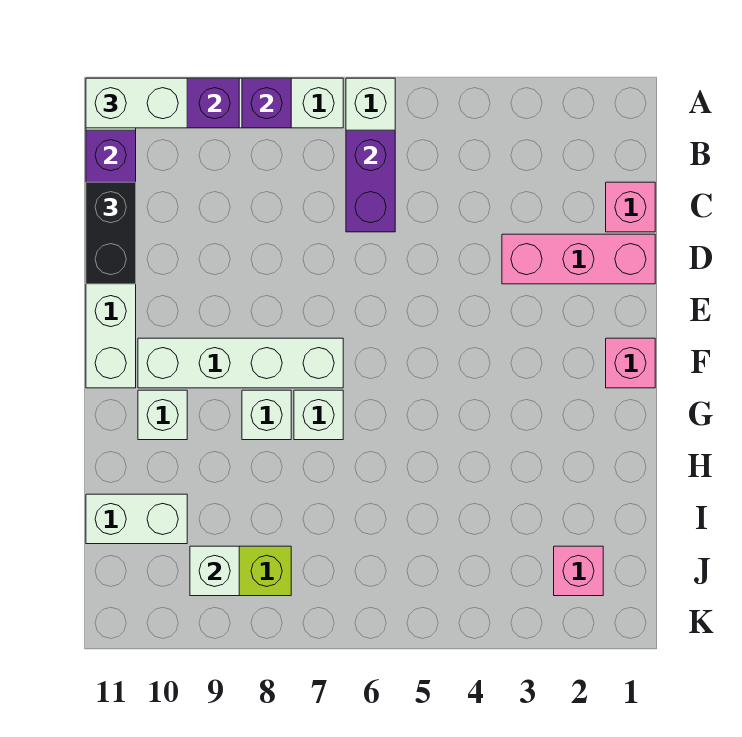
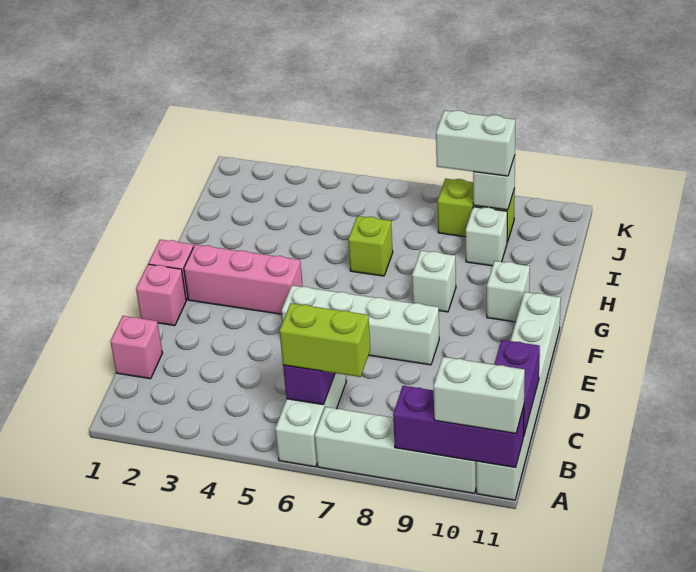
purple 1x1 brick [242,78,291,128] -> none
none -> lime 1x2 brick [279,303,370,377]
black 1x2 brick [86,182,136,284] -> none
pink 1x3 brick [502,234,655,284] -> pink 1x3 brick moved to [184,245,303,314]
white 1x4 brick [138,338,343,388] -> white 1x4 brick moved to [282,285,439,365]
white 1x1 brick [294,390,343,440] -> white 1x1 brick moved to [466,207,507,266]
none -> lime 1x1 brick [348,216,393,276]
white 1x2 brick [86,494,187,544] -> white 1x2 brick moved to [436,110,515,176]
pink 1x1 brick [554,546,603,596] -> pink 1x1 brick moved to [136,264,186,326]

